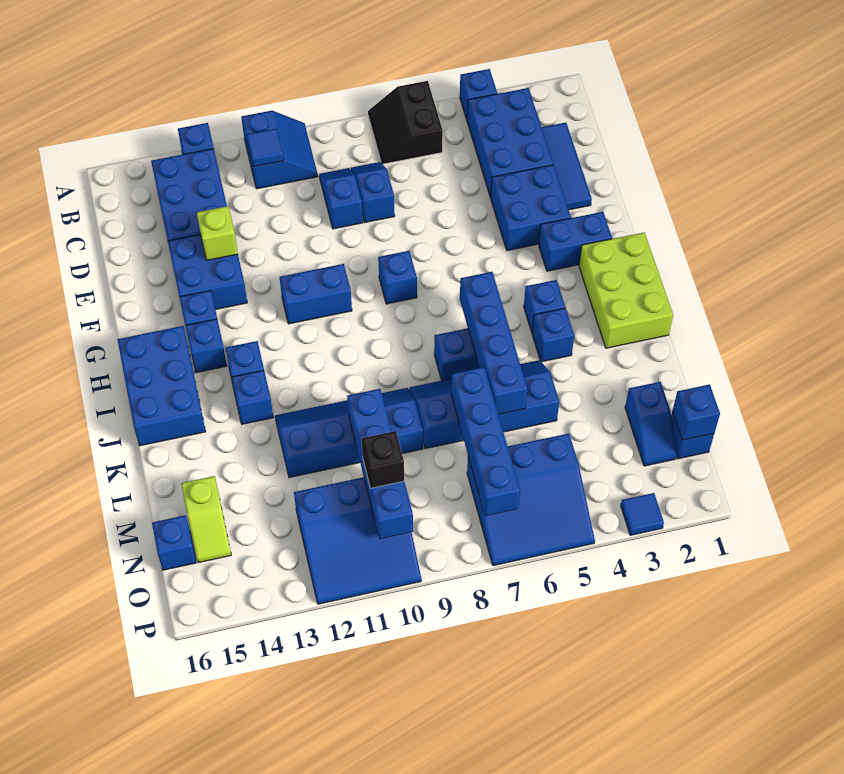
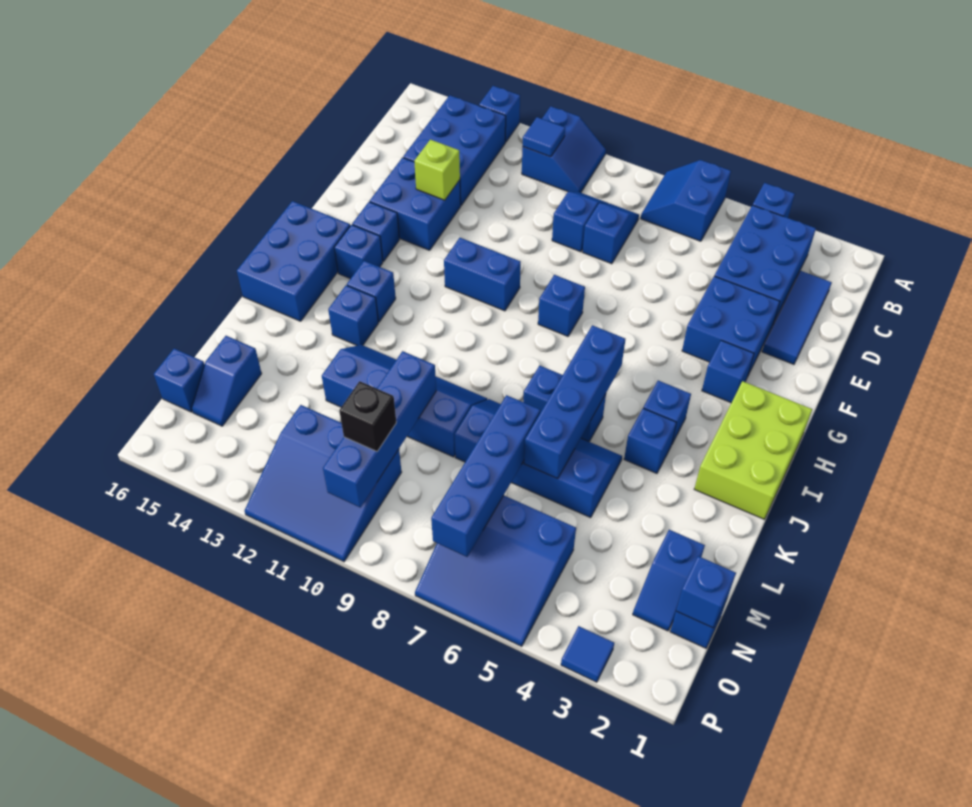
black 2x2 slope [368,81,443,164] -> blue 2x2 slope [641,160,731,241]
blue 1x2 brick [539,212,612,271] -> blue 1x1 brick [702,340,754,403]
lime 1x2 slope [181,476,231,563] -> blue 1x2 slope [192,336,262,426]

